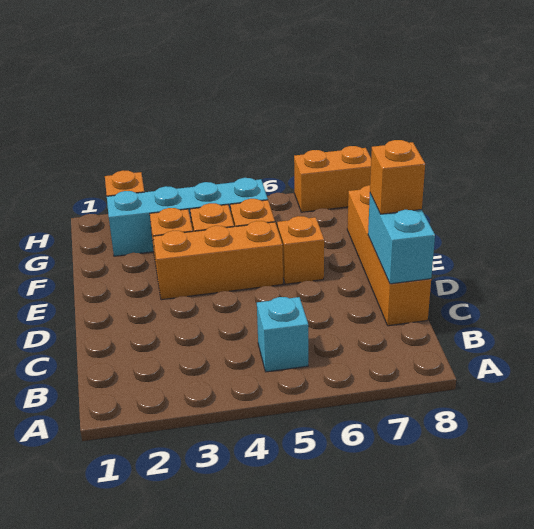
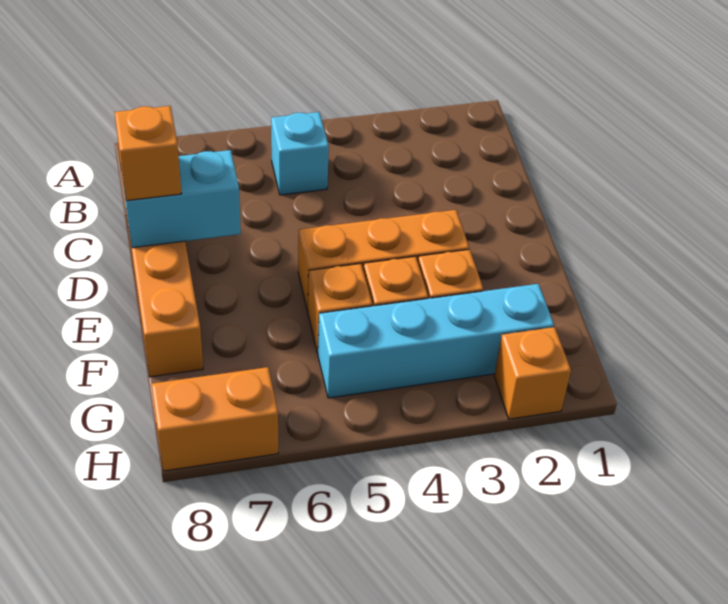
cyan 1x2 brick [368,194,435,284] -> cyan 1x2 brick turned to [121,150,241,248]
orange 1x1 brick [277,216,324,284] -> none

